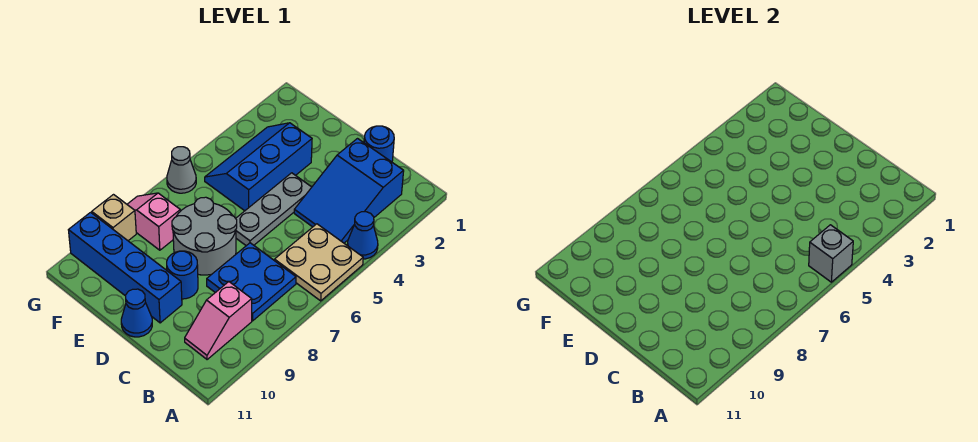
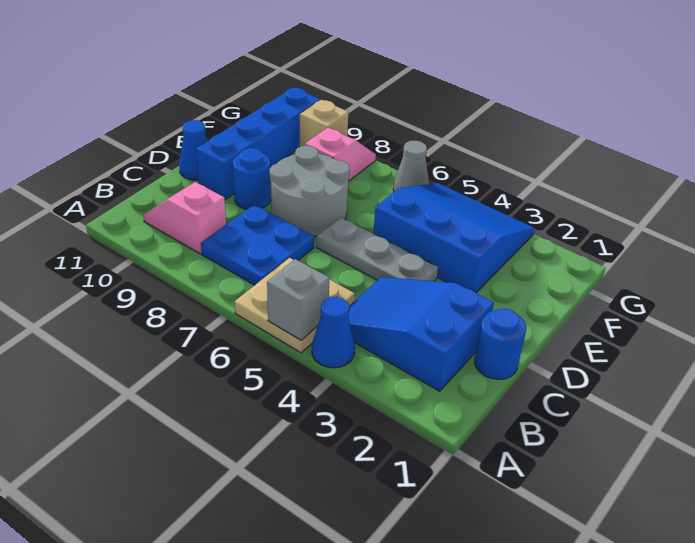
blue 2x3 slope [205,123,312,211] -> blue 3x3 slope [373,183,535,293]

